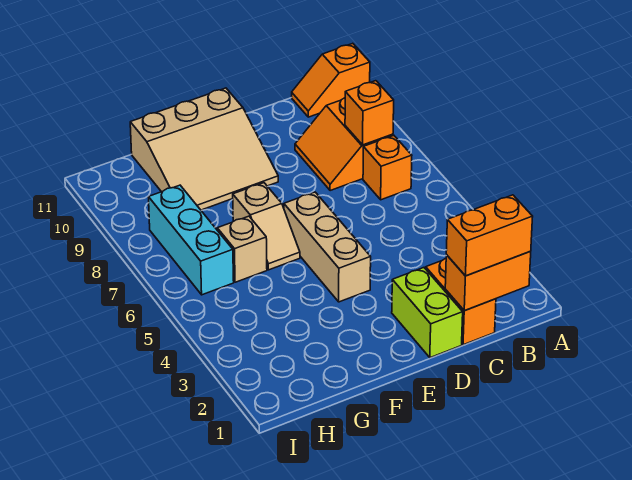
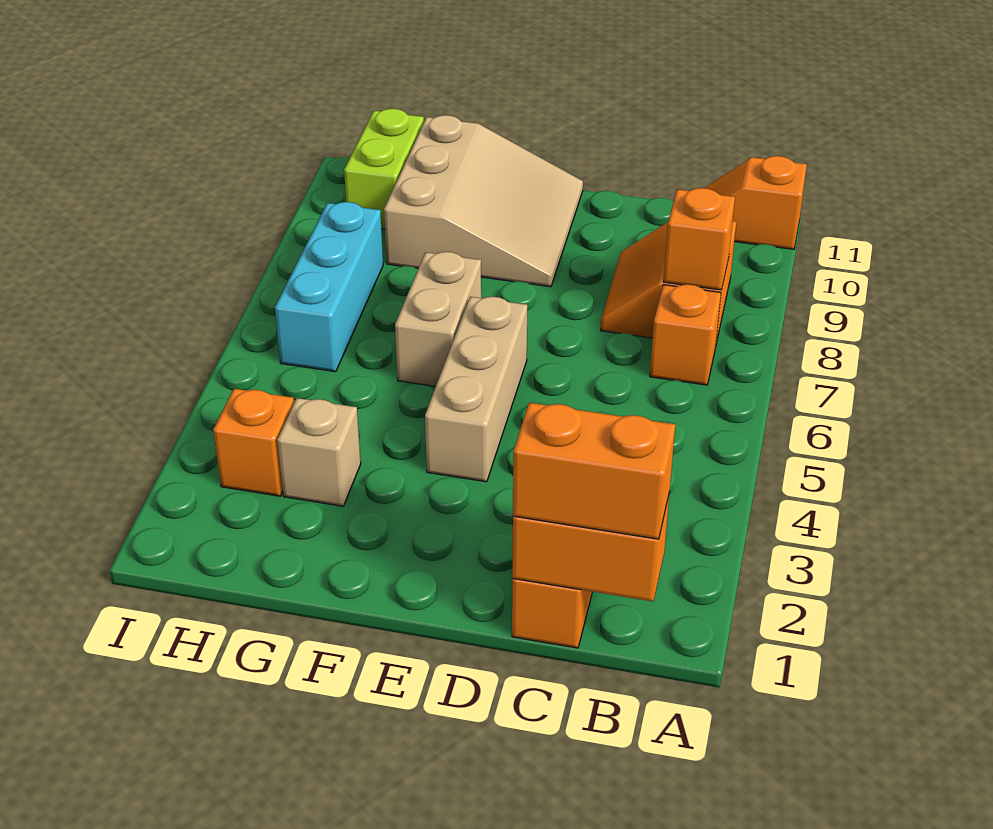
lime 1x2 brick [392,268,463,358] -> lime 1x2 brick moved to [344,109,424,229]
tan 3x3 slope [130,88,278,210] -> tan 3x3 slope turned to [384,115,583,287]
tan 1x2 slope [233,183,300,270] -> tan 1x2 brick [395,252,481,386]
tan 1x1 brick [217,216,267,282] -> tan 1x1 brick moved to [277,398,361,506]
none -> orange 1x1 brick [213,389,294,496]

